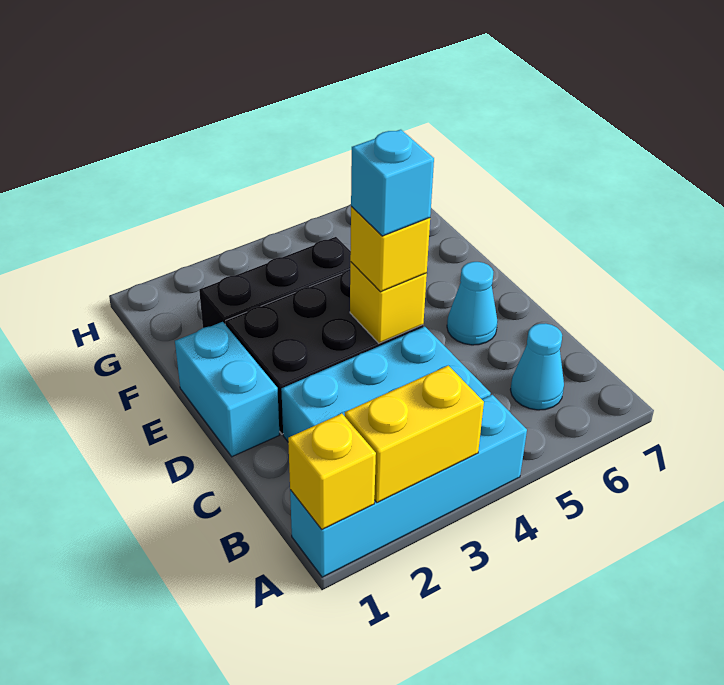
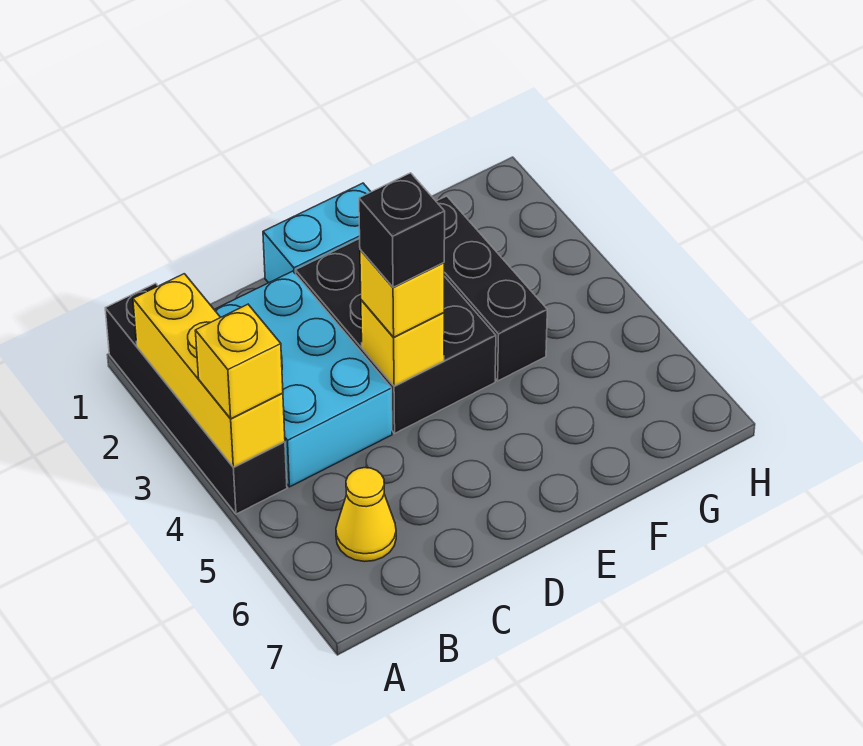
cyan 1x4 brick [290,395,527,577] -> black 1x4 brick [105,283,287,514]
yellow 1x1 brick [288,414,376,529] -> yellow 1x1 brick moved to [195,304,283,419]
yellow 1x2 brick [345,366,484,503] -> yellow 1x3 brick [133,274,285,467]
cyan 1x1 cone [511,323,564,410] -> yellow 1x1 cone [336,468,396,561]
cyan 1x1 brick [351,130,434,236] -> black 1x1 brick [359,173,445,287]
cyan 1x1 cone [447,262,498,345] -> none

